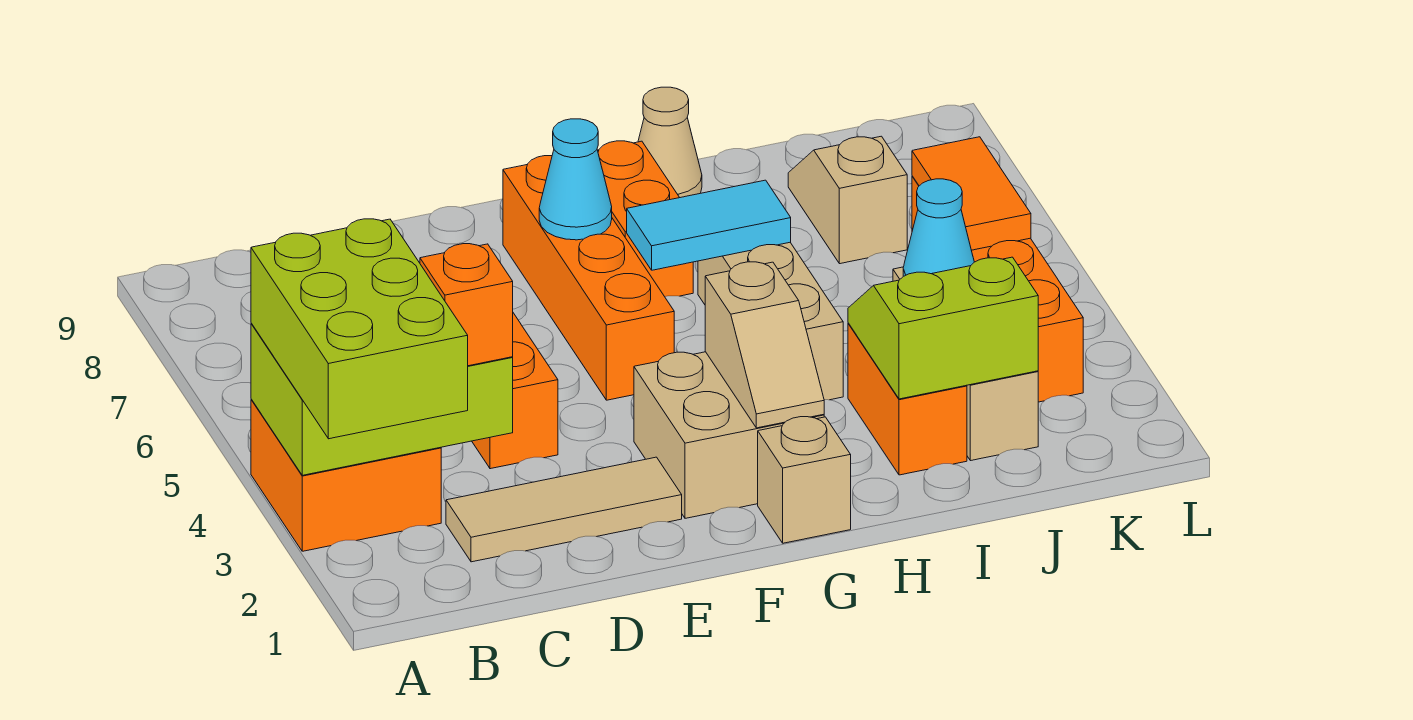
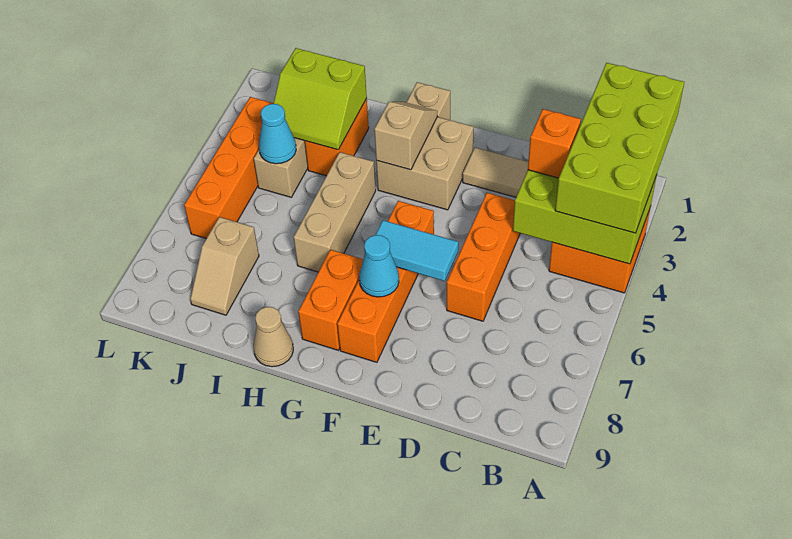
lime 2x3 brick [251,219,468,439] -> lime 2x4 brick [555,63,684,233]
cyan 1x2 tile [627,180,791,270] -> cyan 1x2 tile moved to [376,220,458,281]
orange 1x2 tile [912,137,1031,250] -> none

